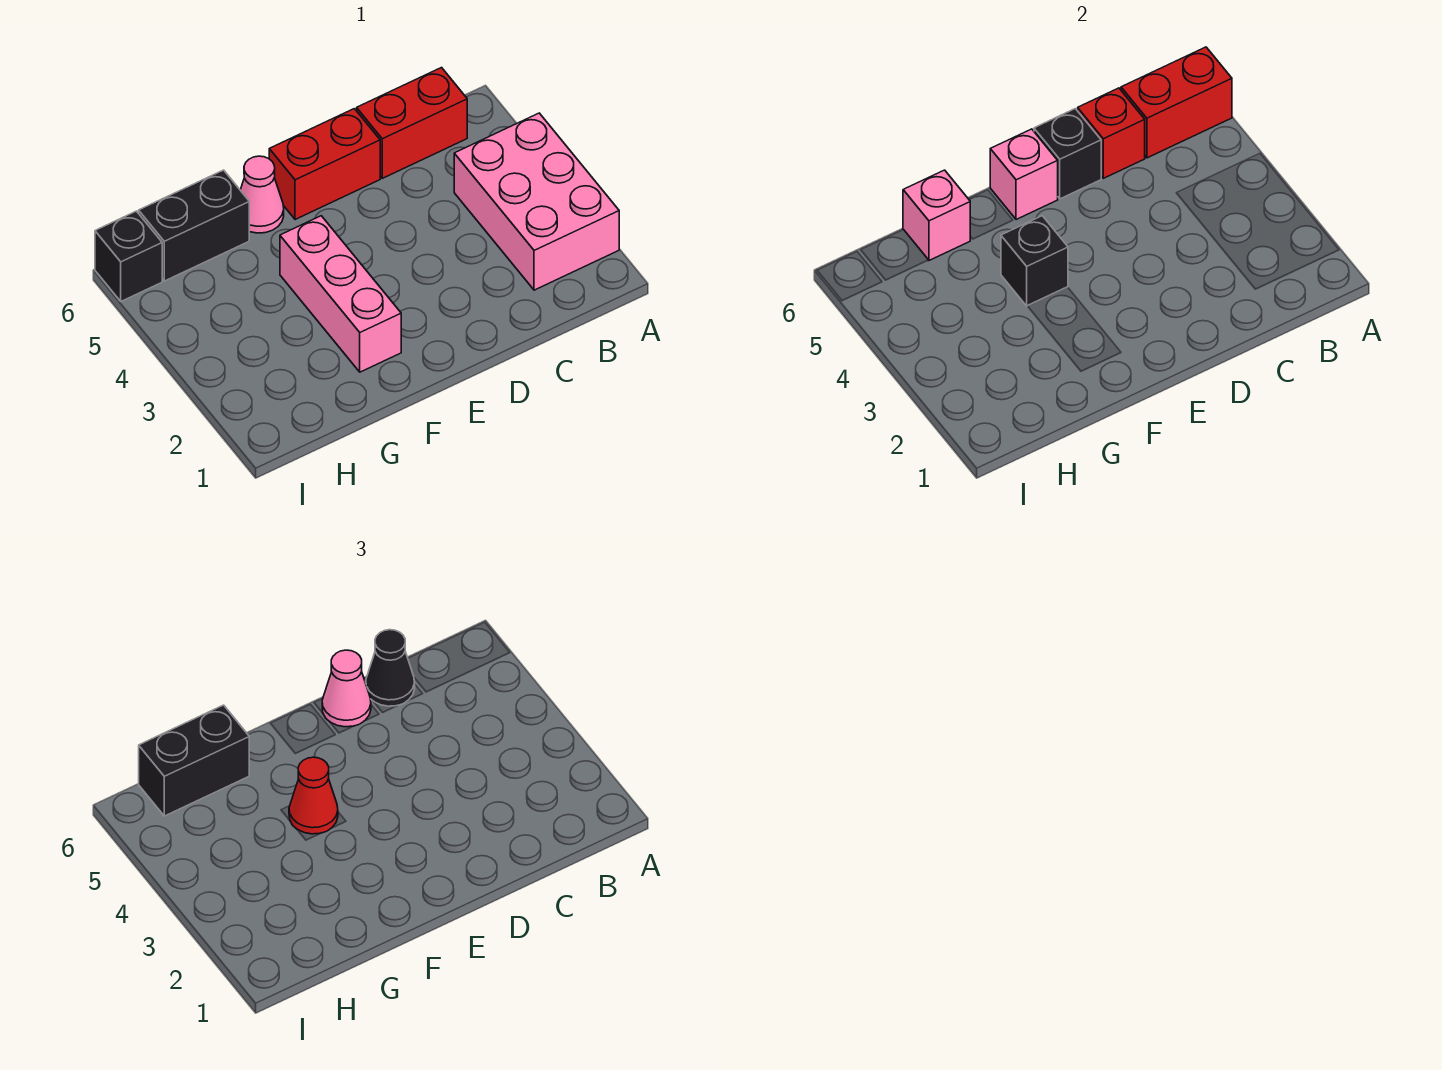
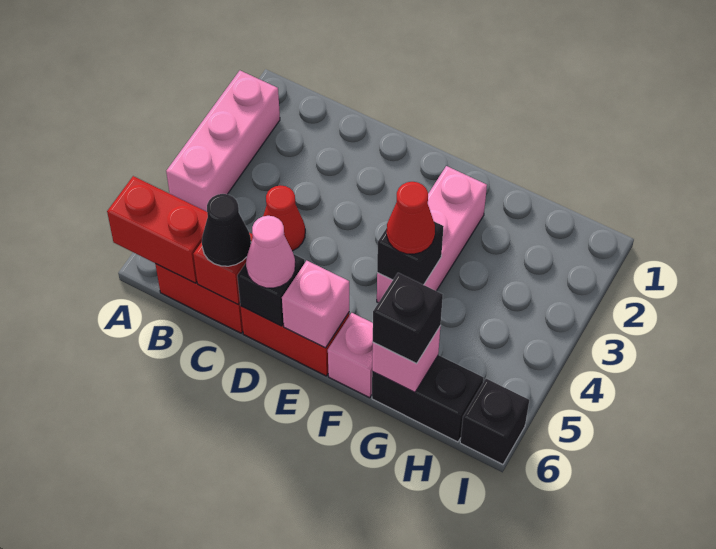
pink 2x3 brick [454,113,619,290] -> pink 1x3 brick [166,71,280,212]
none -> red 1x1 cone [263,185,305,251]
pink 1x1 cone [240,156,284,233] -> pink 1x1 brick [328,313,373,398]
black 1x2 brick [139,705,249,816] -> black 1x1 brick [373,273,443,364]

